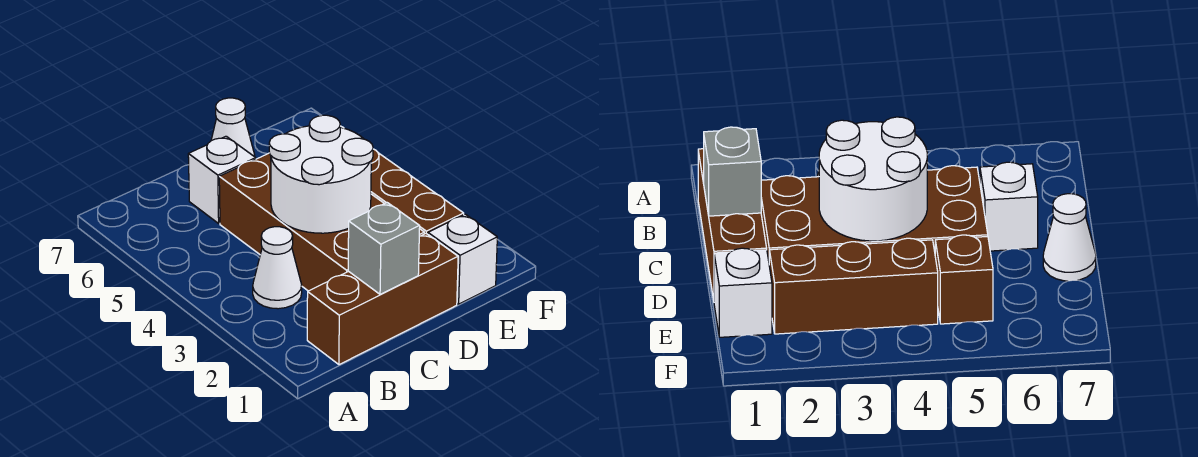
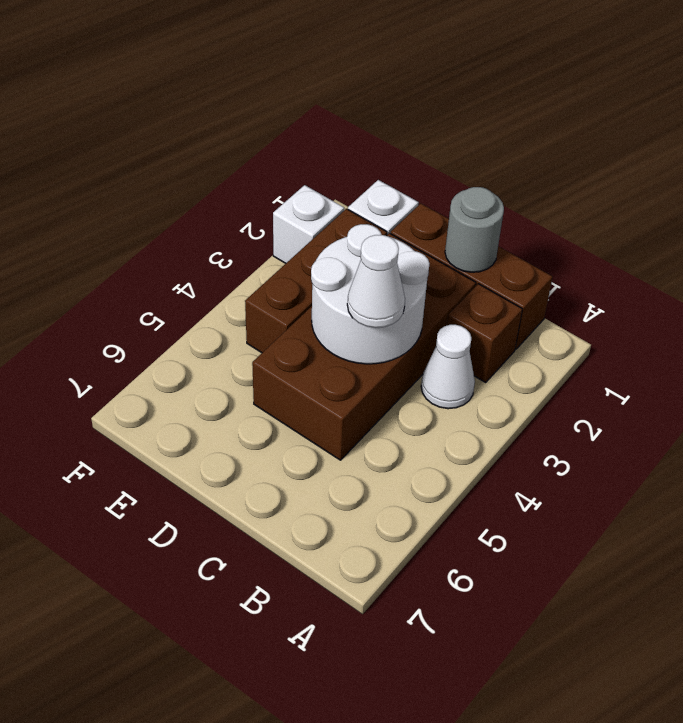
grey 1x1 brick [348,203,420,294] -> grey 1x1 round brick [445,187,504,272]
white 1x1 brick [188,136,256,223] -> white 1x1 brick moved to [273,185,344,263]
white 1x1 cone [211,98,255,157] -> white 1x1 cone moved to [347,235,405,328]
brown 1x1 brick [935,235,993,324] -> brown 1x1 brick moved to [447,284,522,382]

